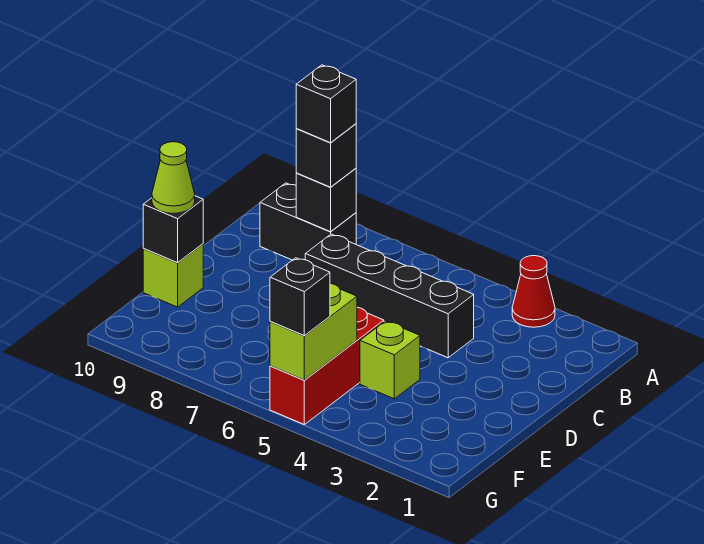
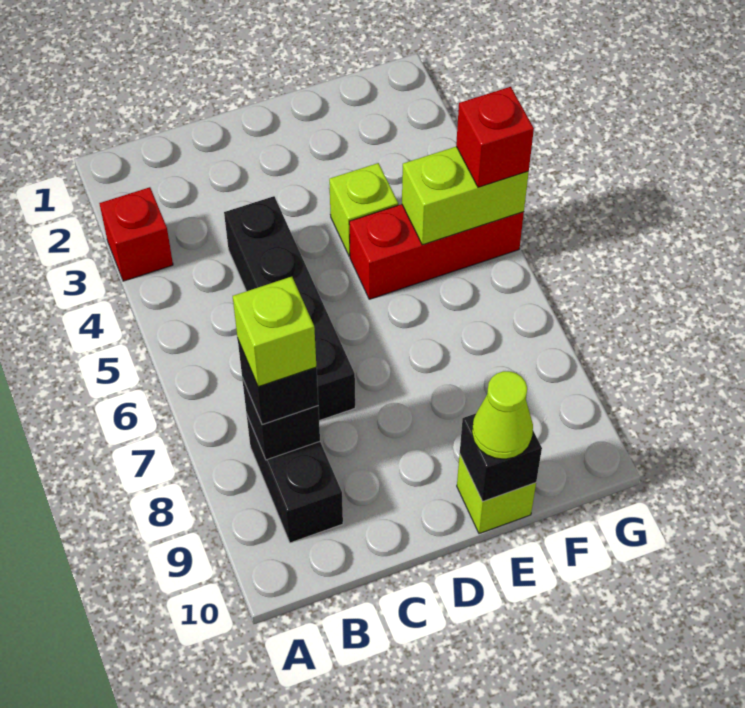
red 1x1 cone [512,256,555,327] -> red 1x1 brick [99,187,173,281]
black 1x1 brick [296,65,356,143] -> lime 1x1 brick [233,277,316,387]
black 1x1 brick [270,258,330,336] -> red 1x1 brick [456,87,534,187]

